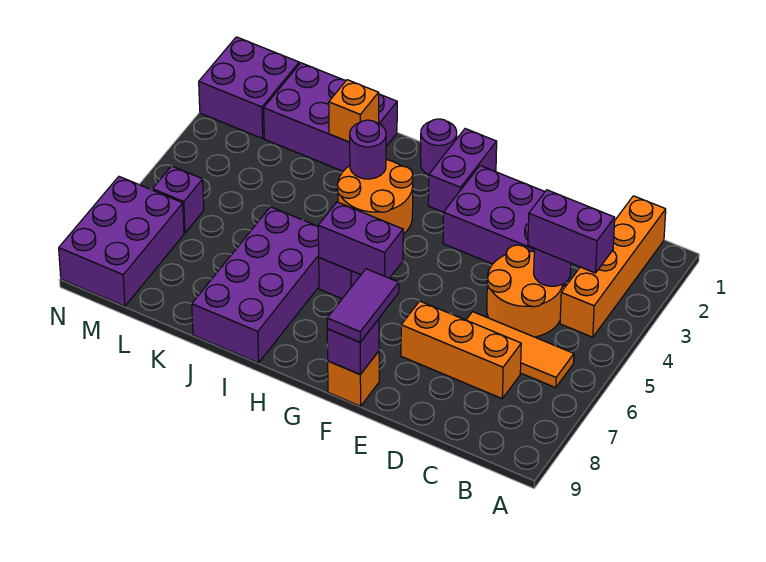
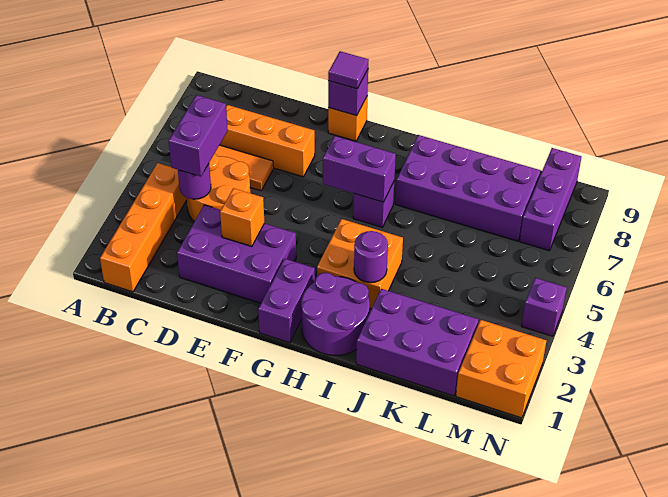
purple 1x2 brick [528,190,615,273] -> purple 1x2 brick turned to [169,95,228,177]
purple 1x2 tile [327,269,399,342] -> purple 1x1 tile [328,51,369,89]
purple 1x1 round brick [421,119,457,175] -> purple 2x2 round brick [301,273,370,355]
orange 2x2 round brick [337,160,413,234] -> orange 2x2 brick [317,219,403,309]
purple 2x4 brick [192,207,319,363] -> purple 2x4 brick turned to [395,135,541,241]
orange 1x1 brick [329,80,379,142] -> orange 1x1 brick moved to [220,188,264,247]
purple 2x2 brick [199,37,299,138] -> orange 2x2 brick [456,320,547,418]
purple 1x1 brick [152,166,204,233] -> purple 1x1 brick moved to [522,278,567,336]
purple 2x3 brick [59,177,184,306] -> purple 1x3 brick [520,148,581,251]

